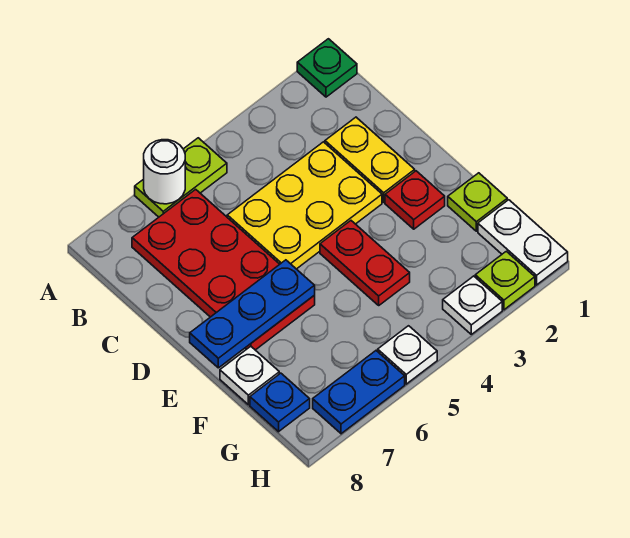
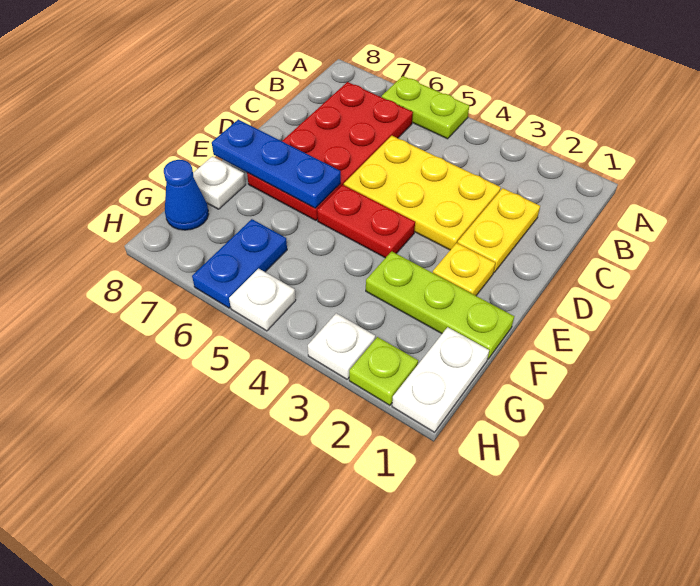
green 1x1 plate [297,39,357,97] -> none
white 1x1 round brick [144,140,185,204] -> none
red 1x1 plate [385,171,445,229] -> yellow 1x1 plate [433,243,495,296]
red 1x2 plate [320,221,410,305] -> red 1x2 plate turned to [317,185,415,258]
lime 1x1 plate [448,173,507,231] -> lime 1x3 plate [366,251,514,359]
blue 1x1 plate [250,373,310,432] -> blue 1x1 cone [164,160,209,230]
blue 1x2 plate [313,351,405,434] -> blue 1x2 plate turned to [192,219,287,308]

